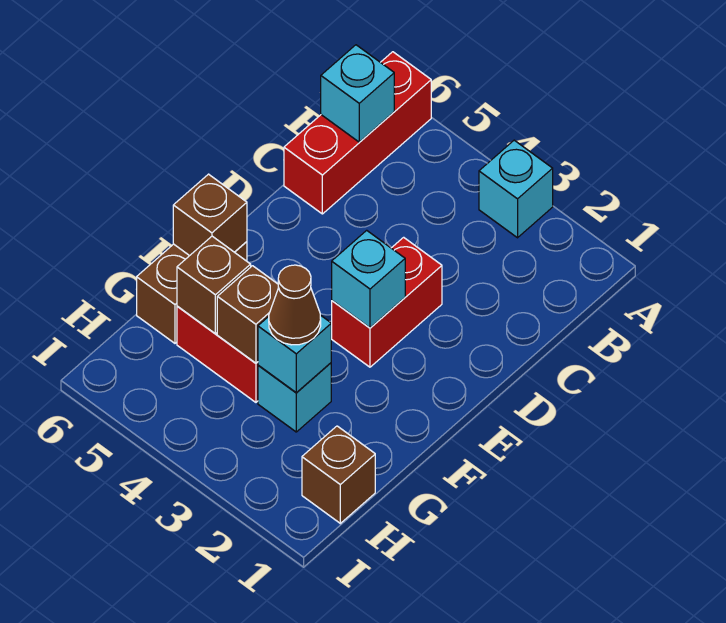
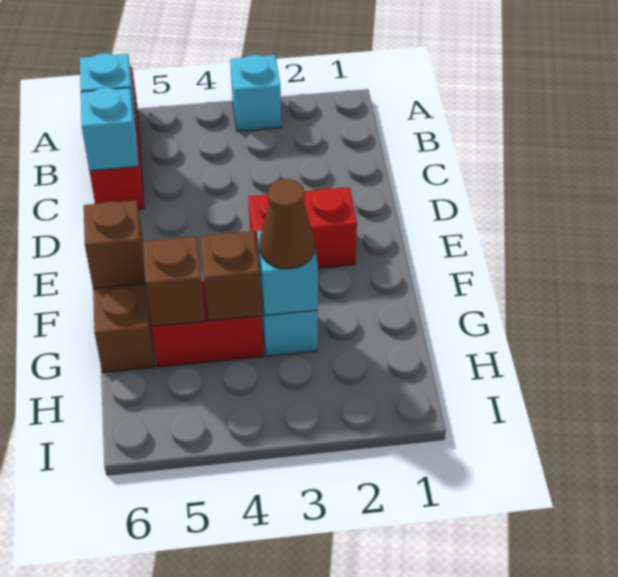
red 1x2 brick [332,237,442,367] -> red 1x2 brick turned to [249,187,357,268]
cyan 1x1 brick [332,230,405,328] -> cyan 1x1 brick moved to [81,88,138,171]
brown 1x1 brick [302,426,375,523] -> none

